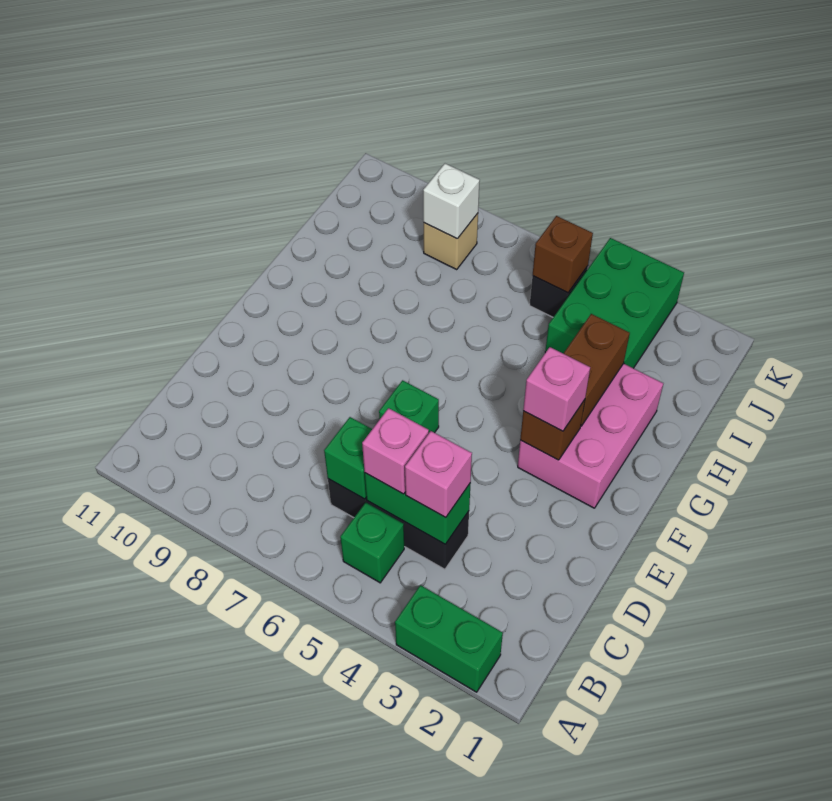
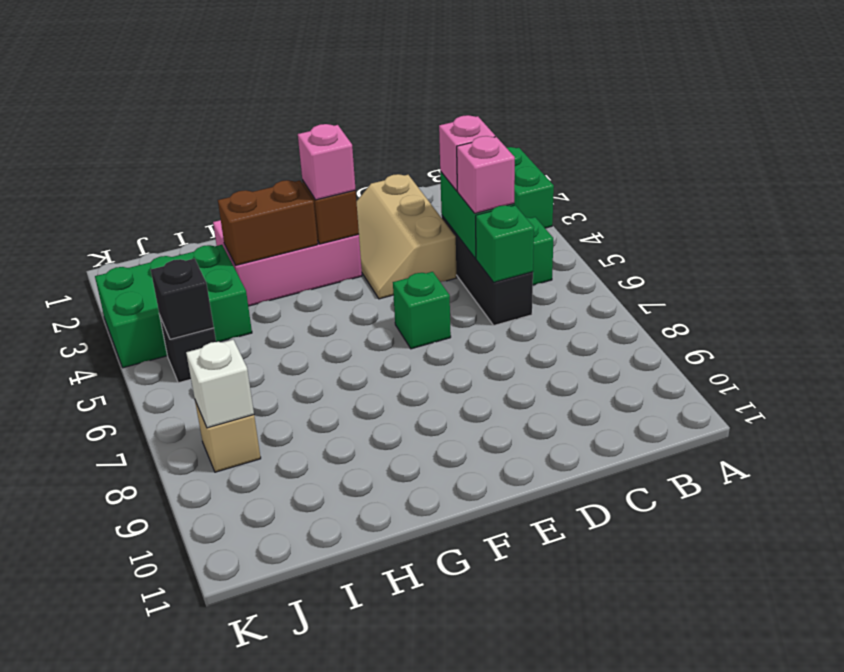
none -> tan 2x3 slope [356,174,457,299]
brown 1x1 brick [533,216,593,293] -> black 1x1 brick [151,259,214,339]

